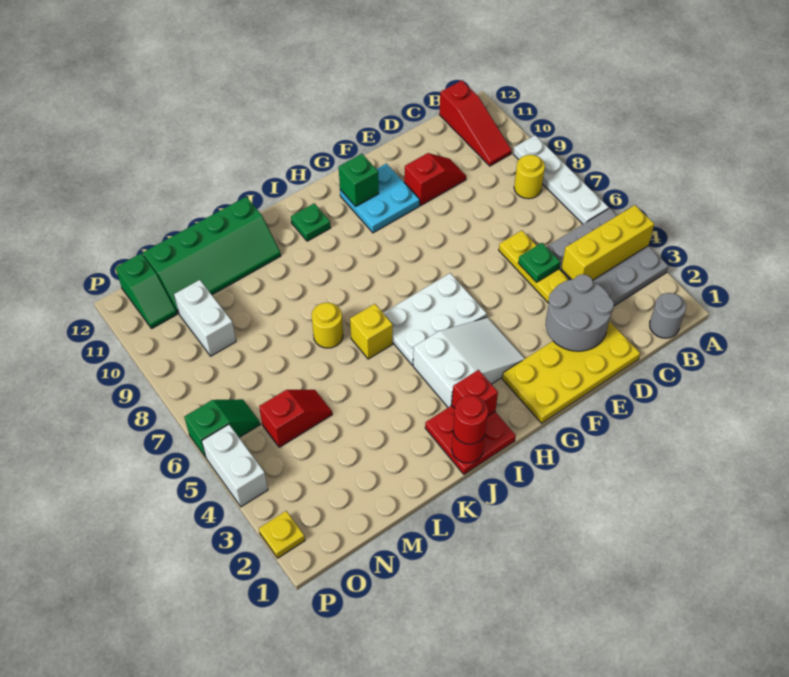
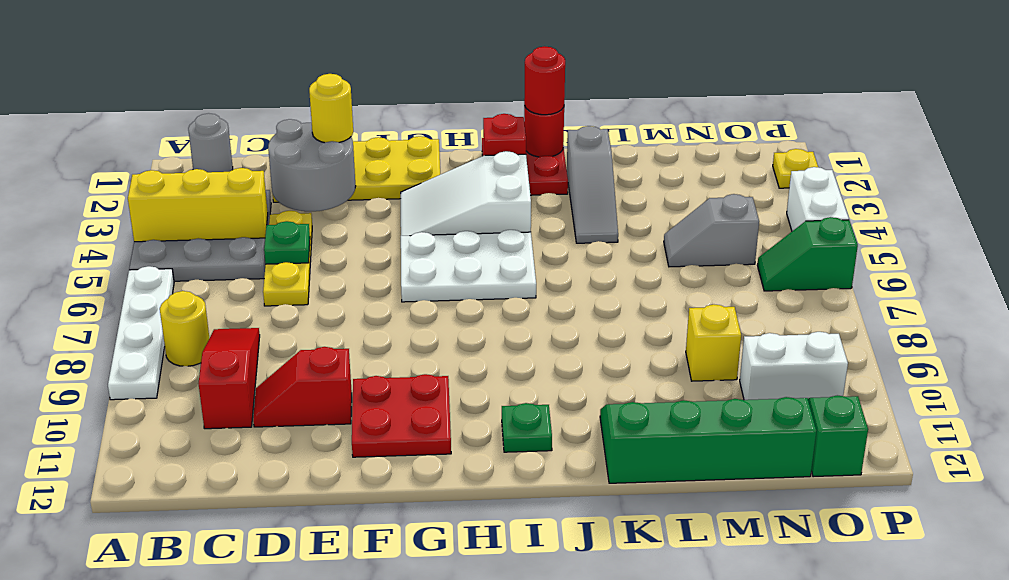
red 1x3 slope [439,80,512,166] -> red 1x3 slope moved to [198,328,260,429]
cyan 2x2 plate [340,163,420,233] -> red 2x2 plate [352,374,451,457]
green 1x1 brick [339,154,379,206] -> none
yellow 1x1 brick [350,304,393,359] -> yellow 1x1 brick moved to [686,304,741,381]
none -> grey 1x3 slope [567,126,618,243]
yellow 1x1 round brick [312,303,343,348] -> yellow 1x1 round brick moved to [309,74,353,143]
red 1x2 slope [259,390,332,447] -> grey 1x2 slope [664,194,759,267]
white 1x2 brick [174,280,236,356] -> white 1x2 brick turned to [740,332,848,400]

